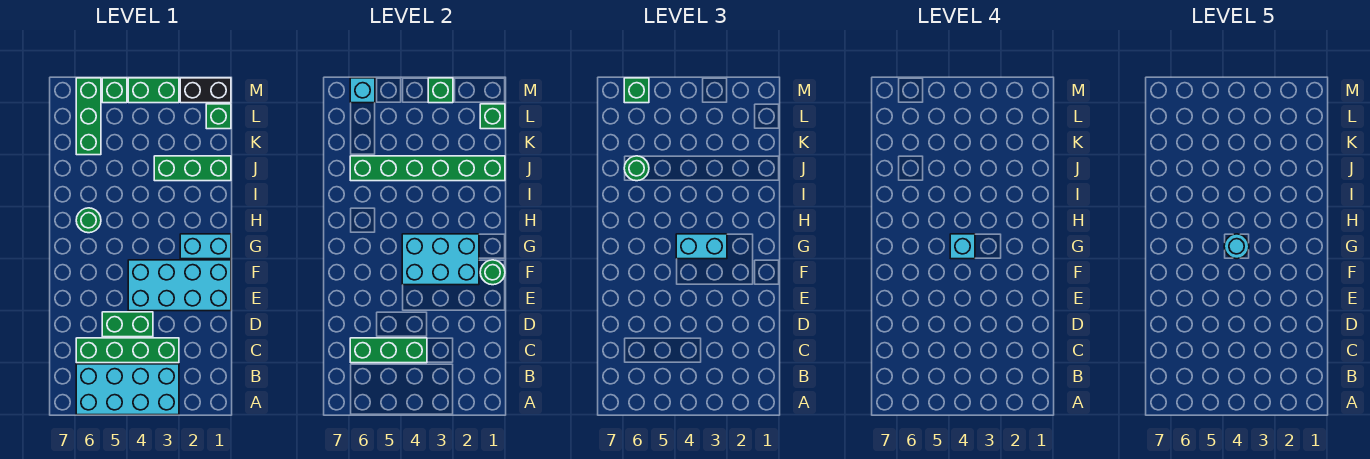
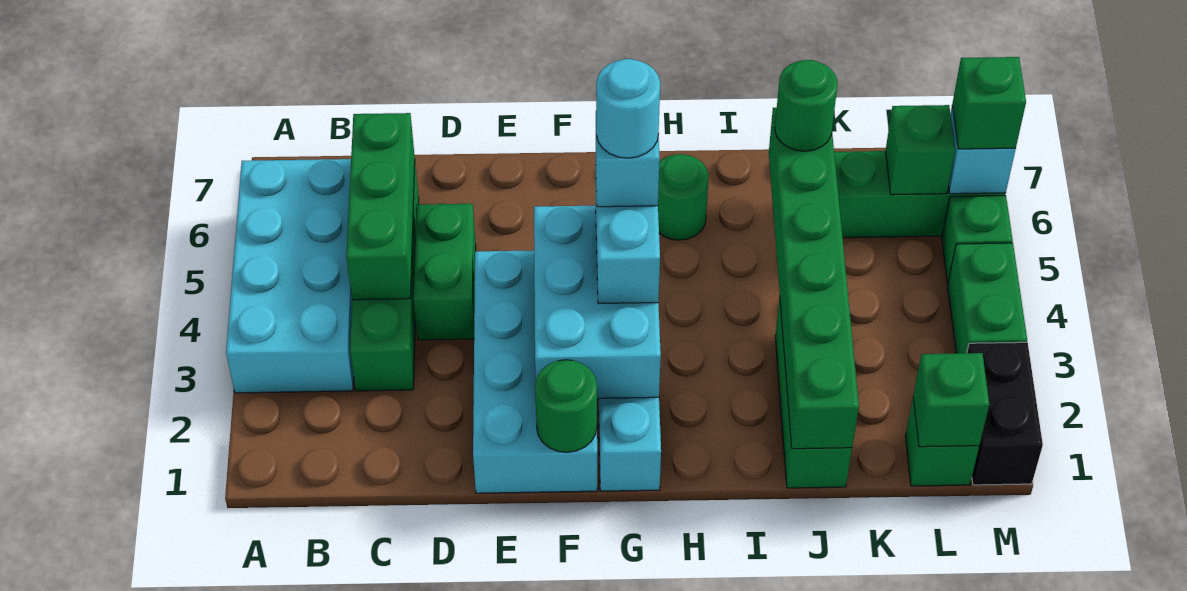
green 1x1 brick [428,78,453,103] -> green 1x1 brick moved to [886,105,955,195]

